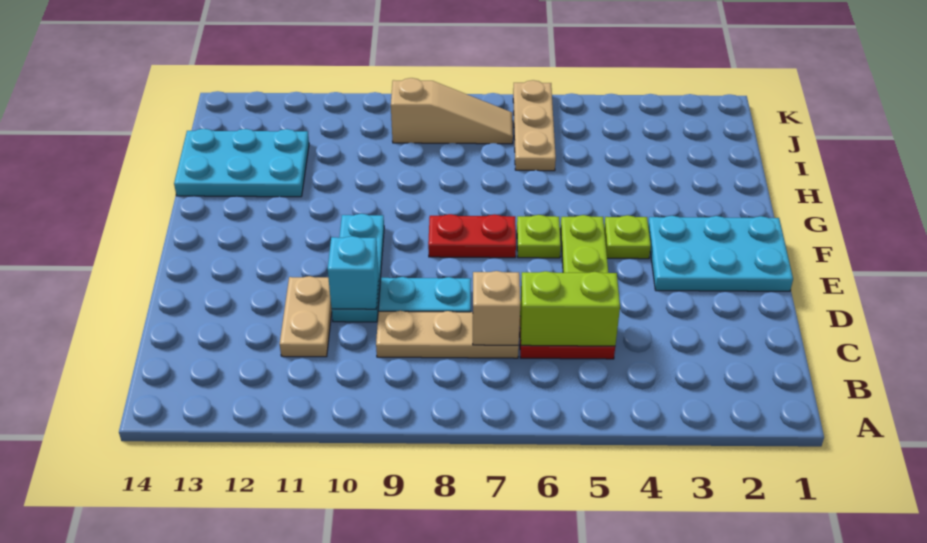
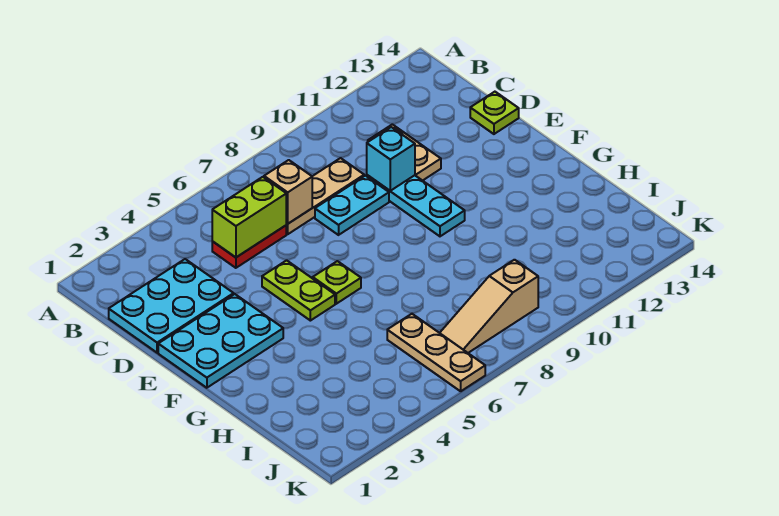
lime 1x1 plate [604,215,651,259] -> lime 1x1 plate moved to [470,92,519,134]
red 1x2 plate [428,214,516,258] -> none
cyan 2x3 plate [174,129,309,197] -> cyan 2x3 plate moved to [109,259,234,353]

